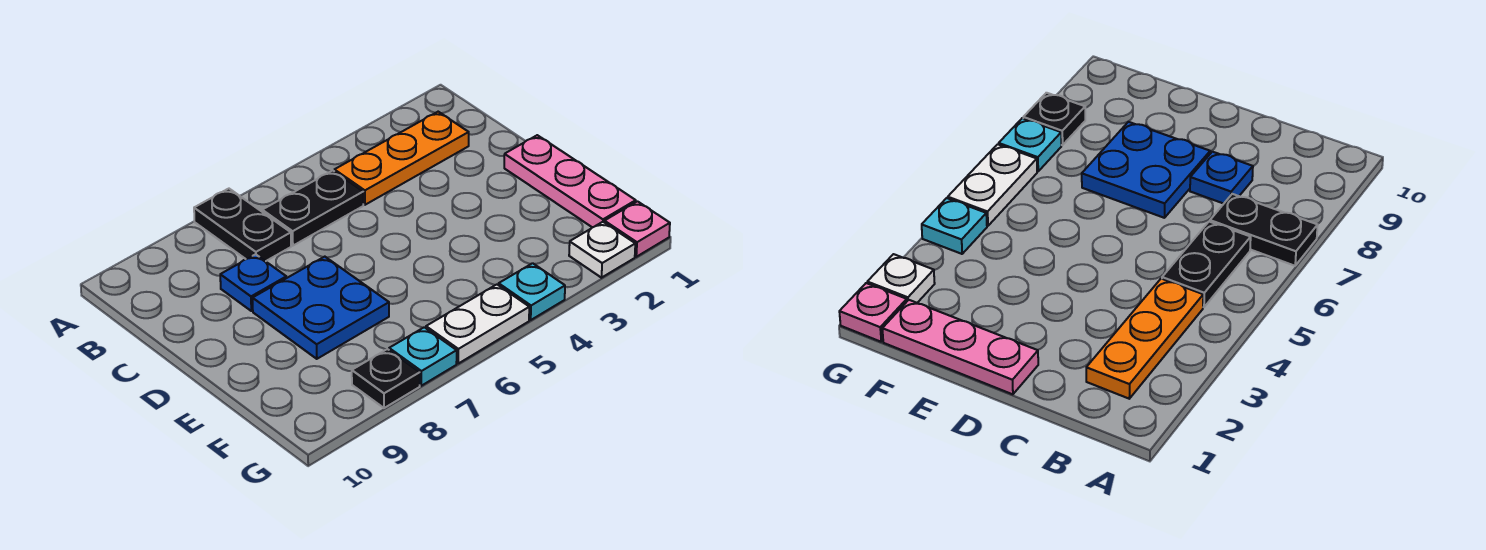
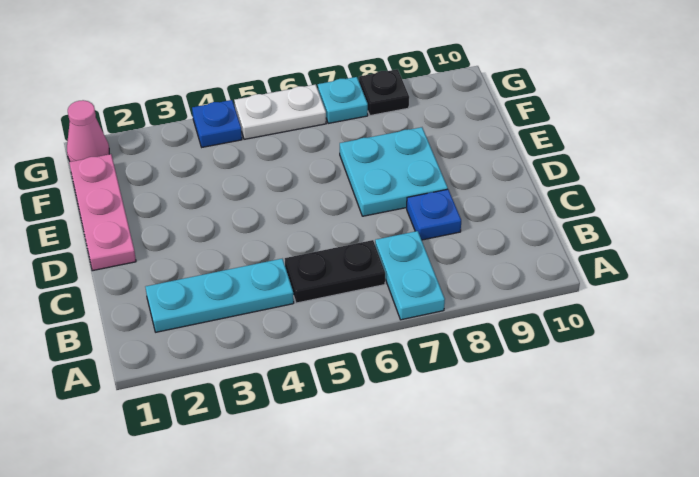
black 1x2 plate [194,189,291,261] -> cyan 1x2 plate [375,231,445,320]
orange 1x3 plate [334,112,469,205] -> cyan 1x3 plate [146,259,294,332]
blue 2x2 plate [253,257,389,359] -> cyan 2x2 plate [340,127,448,216]
pink 1x1 plate [604,201,670,257] -> pink 1x1 cone [67,100,109,162]
white 1x1 plate [569,222,635,278] -> none
cyan 1x1 plate [499,263,565,320] -> blue 1x1 plate [192,100,242,147]

